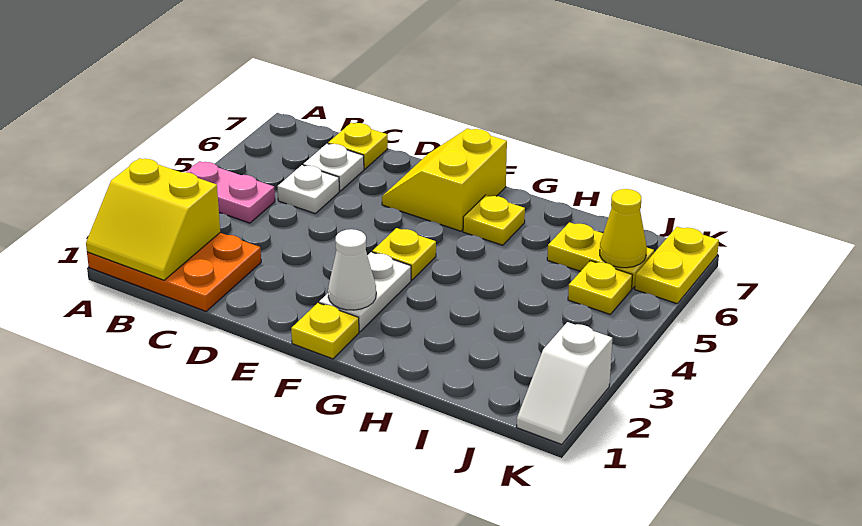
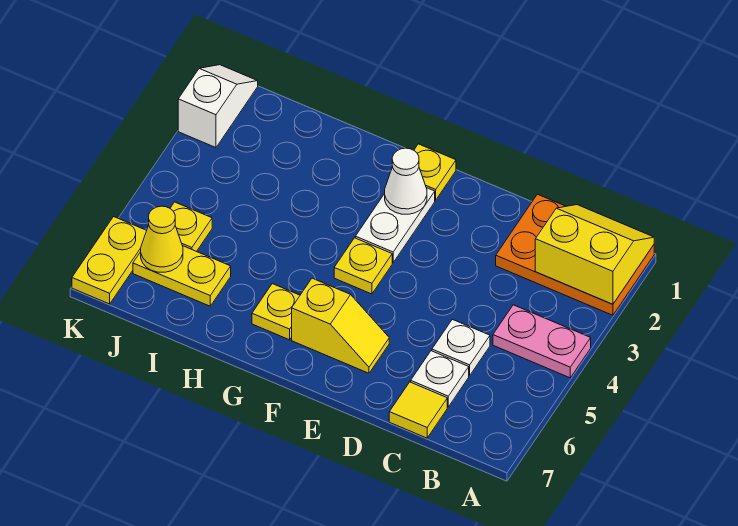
yellow 1x1 plate [328,123,388,169] -> yellow 1x1 tile [389,382,447,438]
yellow 2x2 slope [382,128,507,231] -> yellow 1x2 slope [292,278,389,373]

